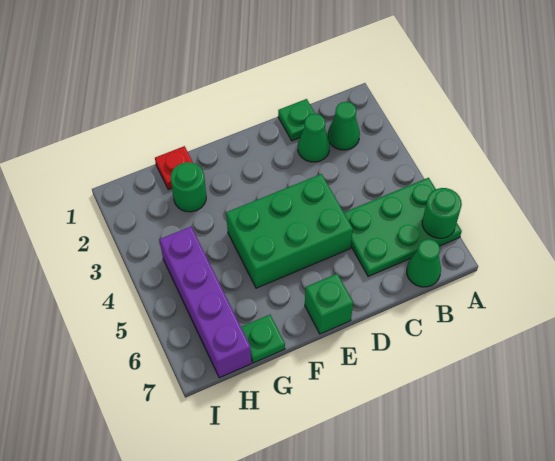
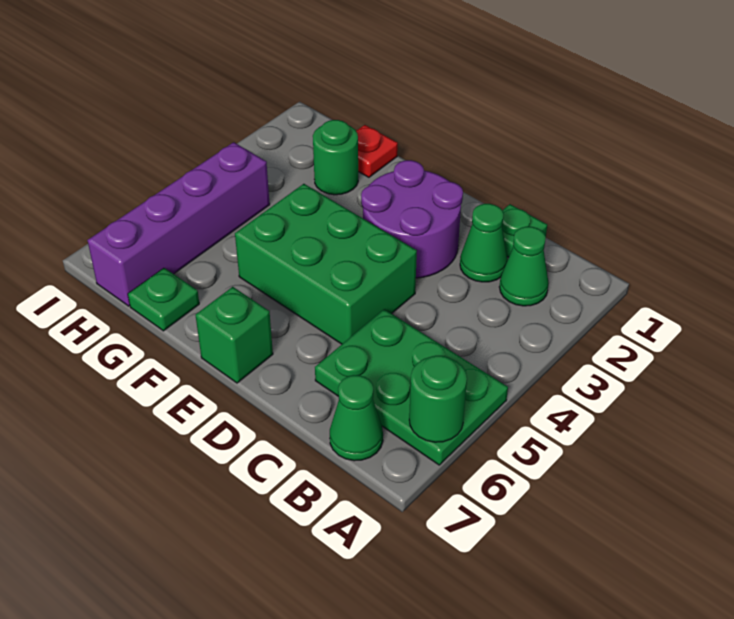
none -> purple 2x2 round brick [361,160,463,278]

